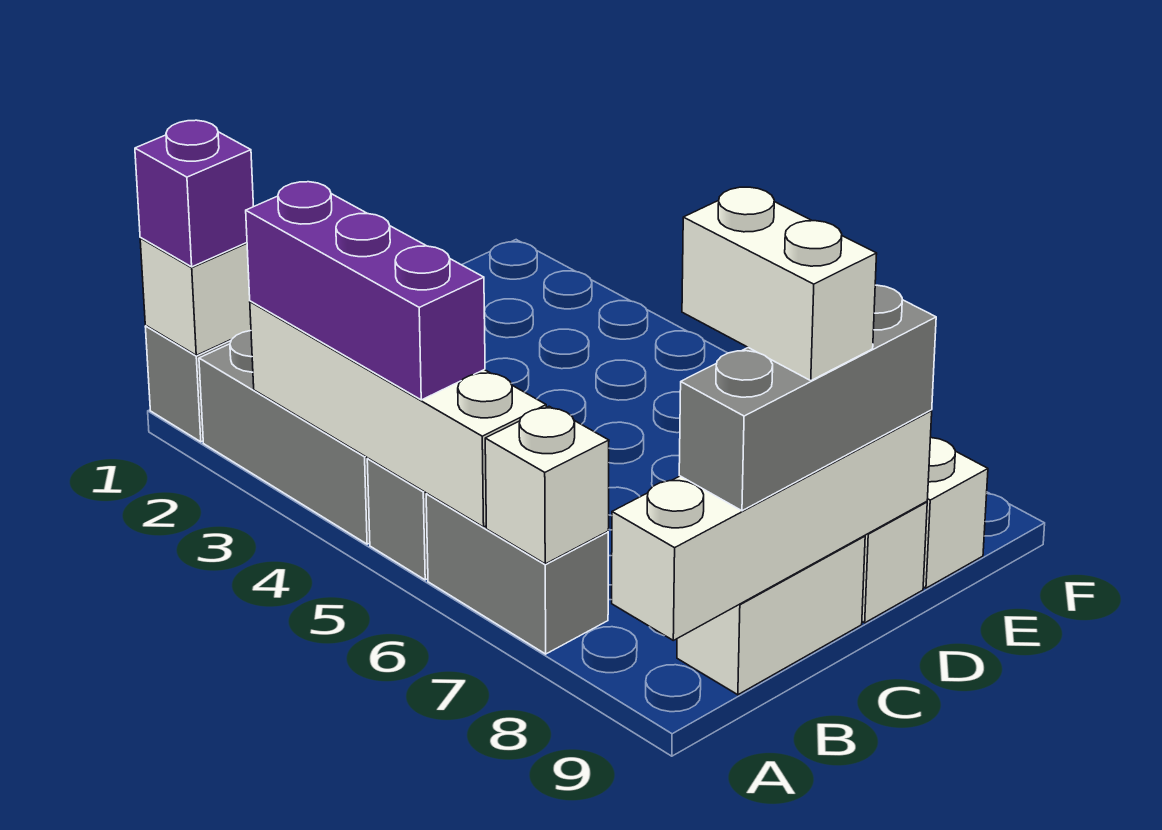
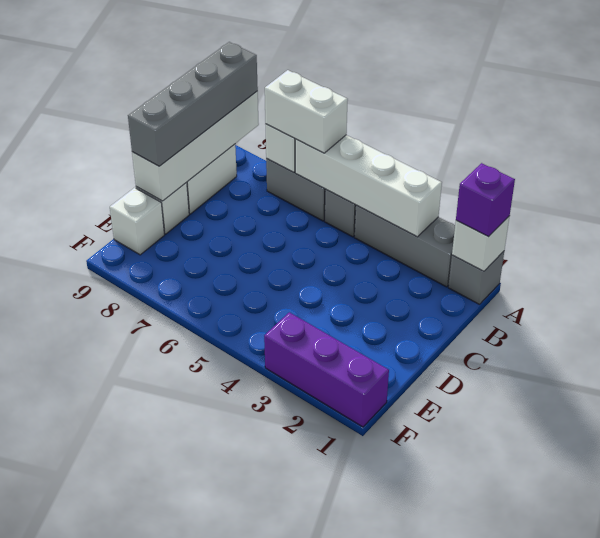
purple 1x3 brick [246,182,485,400] -> purple 1x3 brick moved to [264,312,389,427]
grey 1x3 brick [679,285,936,511] -> grey 1x4 brick [128,42,258,166]
white 1x2 brick [682,187,877,380] -> white 1x2 brick moved to [265,70,348,153]

